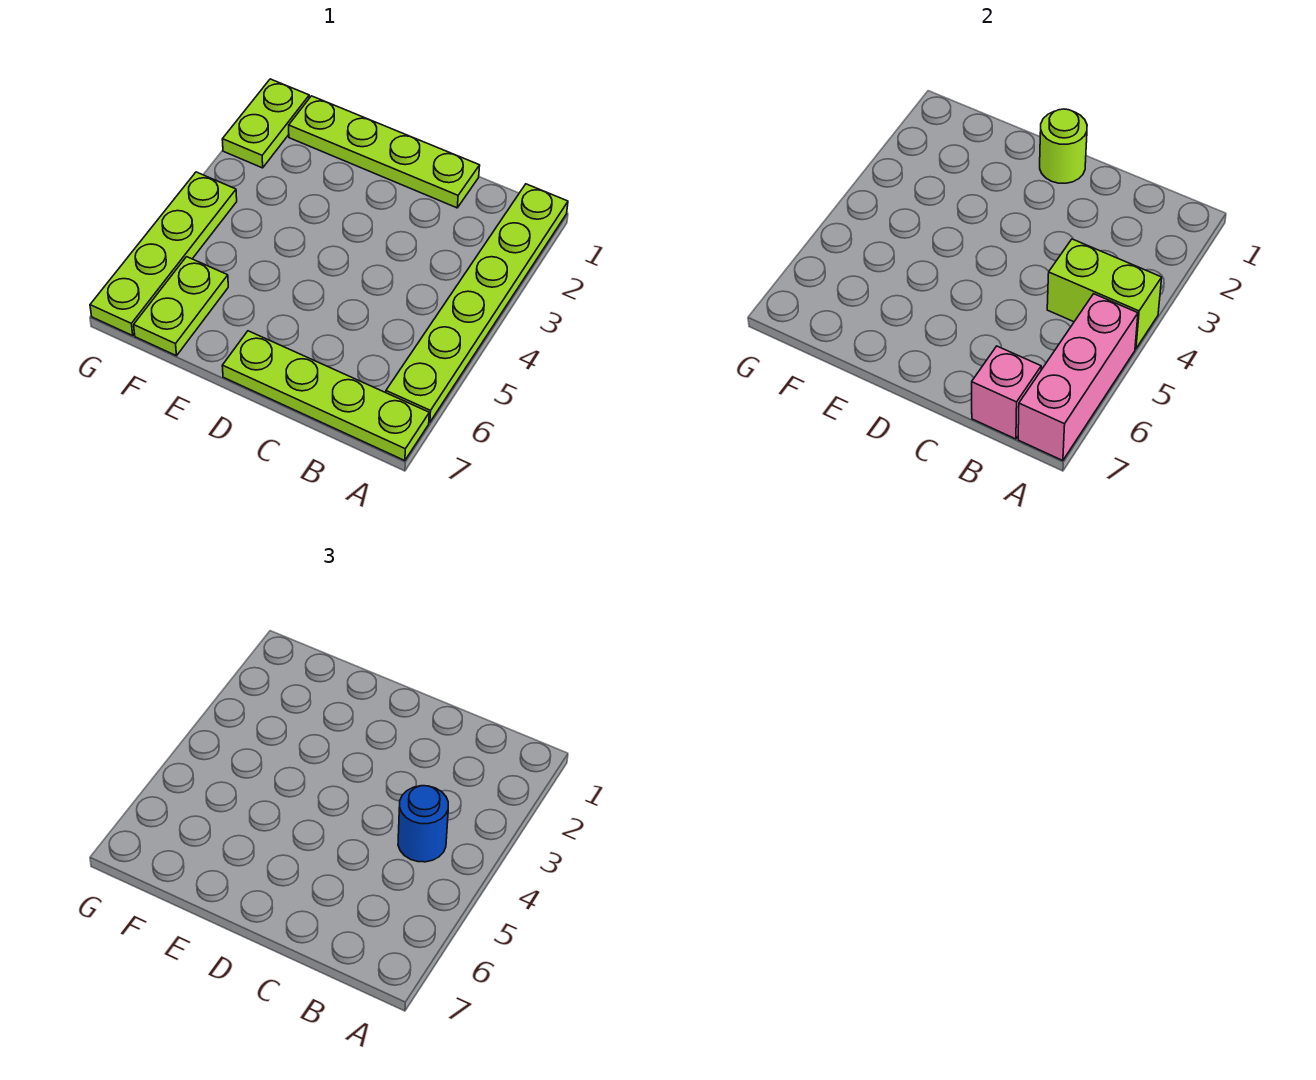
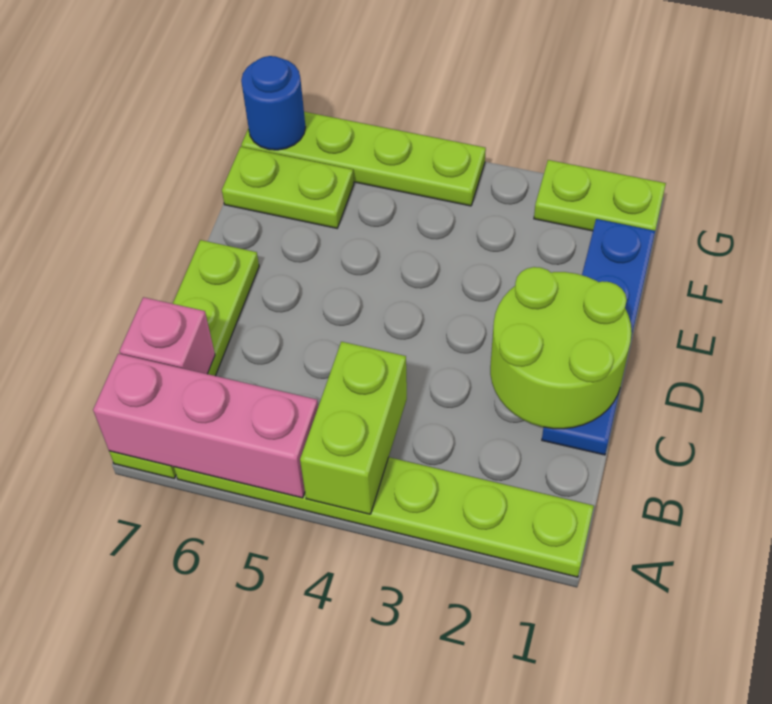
blue 1x1 round brick [398,786,448,862] -> blue 1x1 round brick moved to [241,56,305,150]
lime 1x4 plate [289,96,480,208] -> blue 1x4 plate [542,219,655,455]
lime 1x1 round brick [1040,109,1087,183] -> lime 2x2 round brick [490,267,632,429]

